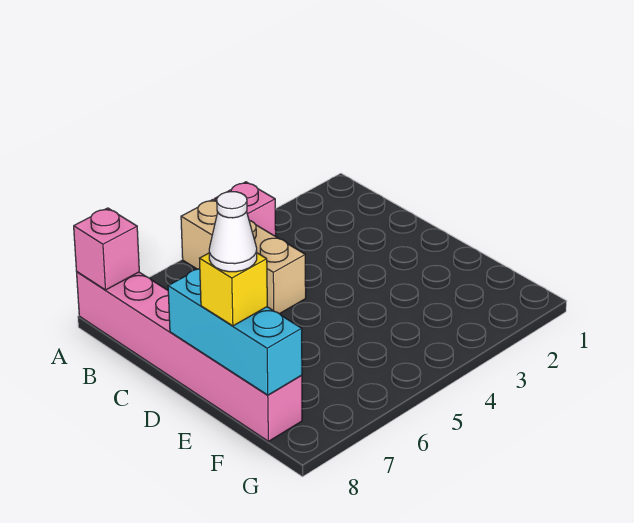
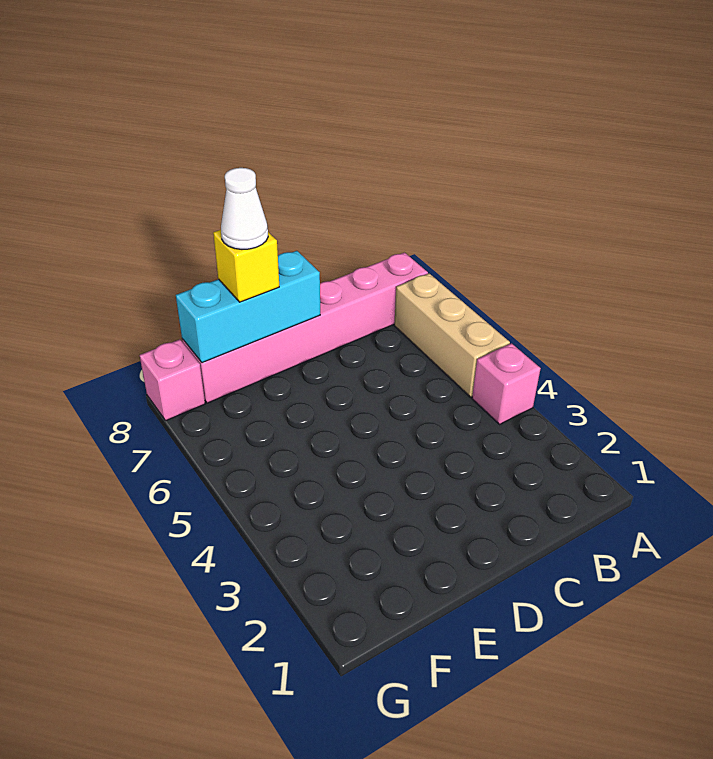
tan 1x3 brick [181,200,306,314] -> tan 1x3 brick turned to [394,274,510,397]
pink 1x1 brick [74,208,139,290] -> pink 1x1 brick moved to [140,339,205,421]

